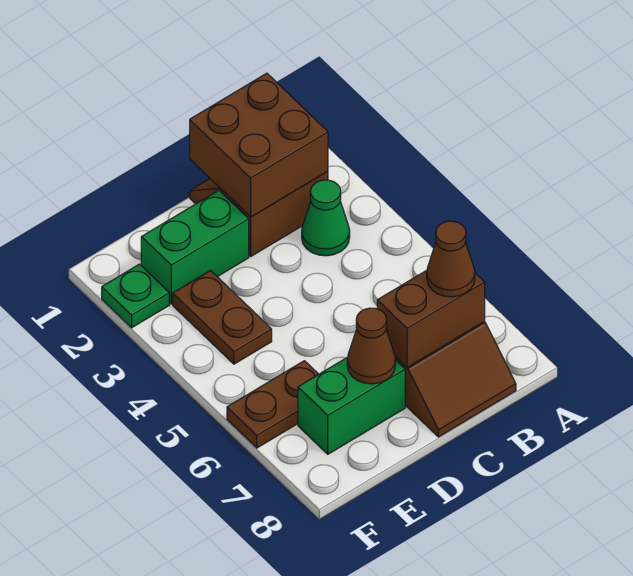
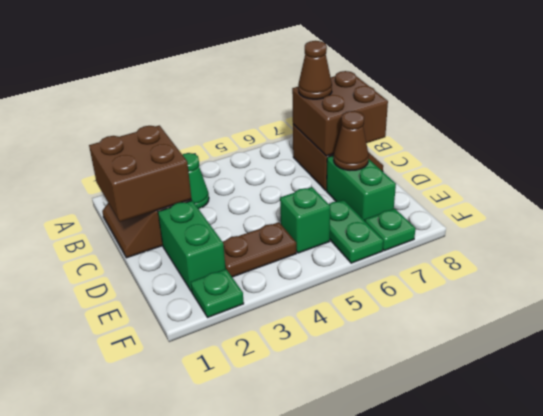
brown 1x2 brick [377,270,485,367] -> brown 2x2 brick [292,71,388,156]
none -> green 1x1 brick [280,187,330,253]
brown 1x2 plate [227,361,319,448] -> green 1x2 plate [329,200,383,263]
none -> green 1x1 plate [365,209,416,251]

